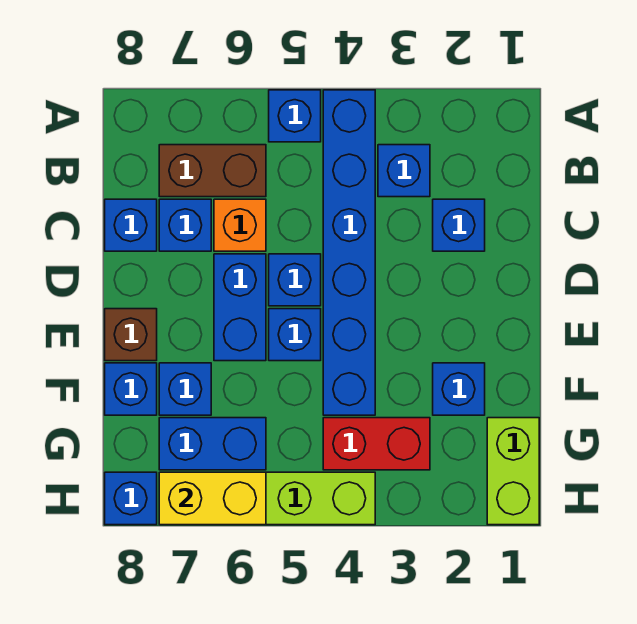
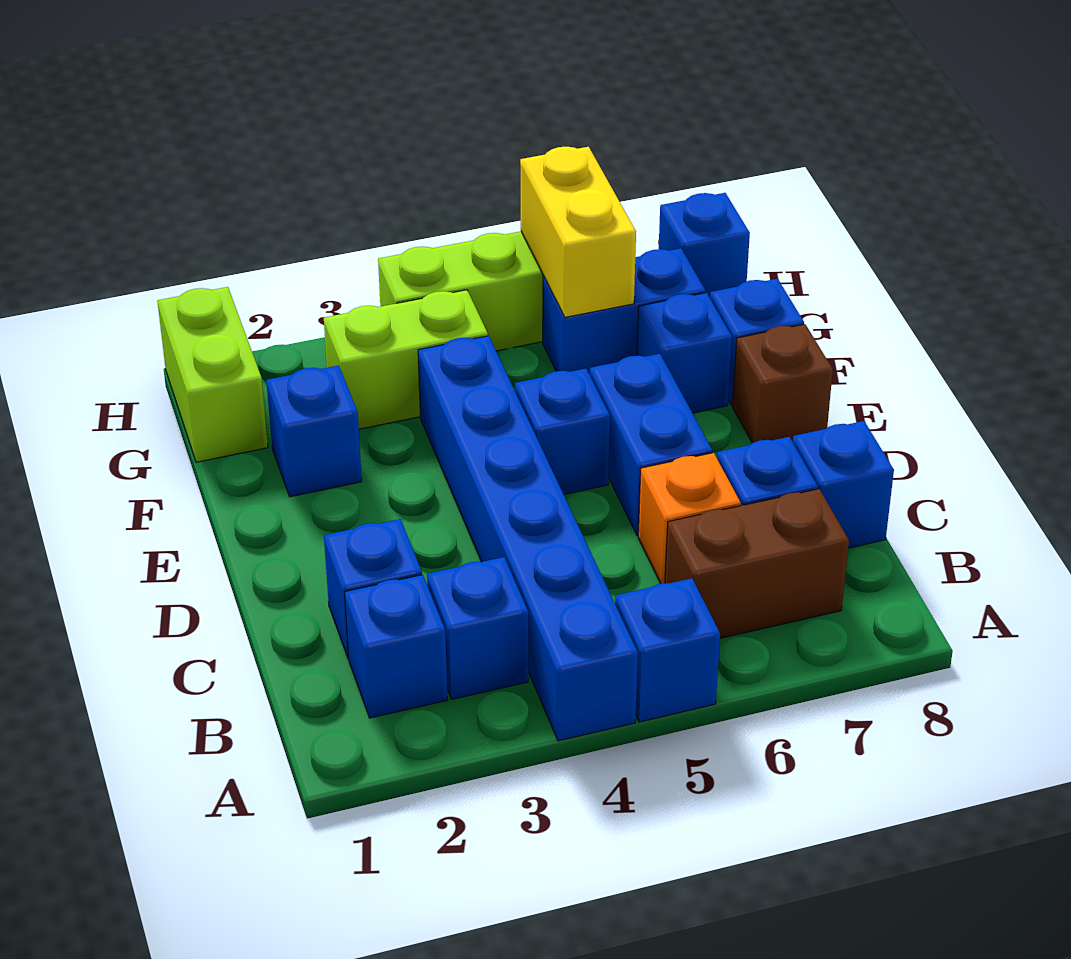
blue 1x1 brick [269,254,321,306] -> blue 1x1 brick moved to [345,575,448,718]
red 1x2 brick [323,418,430,470] -> lime 1x2 brick [324,290,488,429]
yellow 1x2 brick [159,472,266,525] -> yellow 1x2 brick turned to [520,147,636,317]

